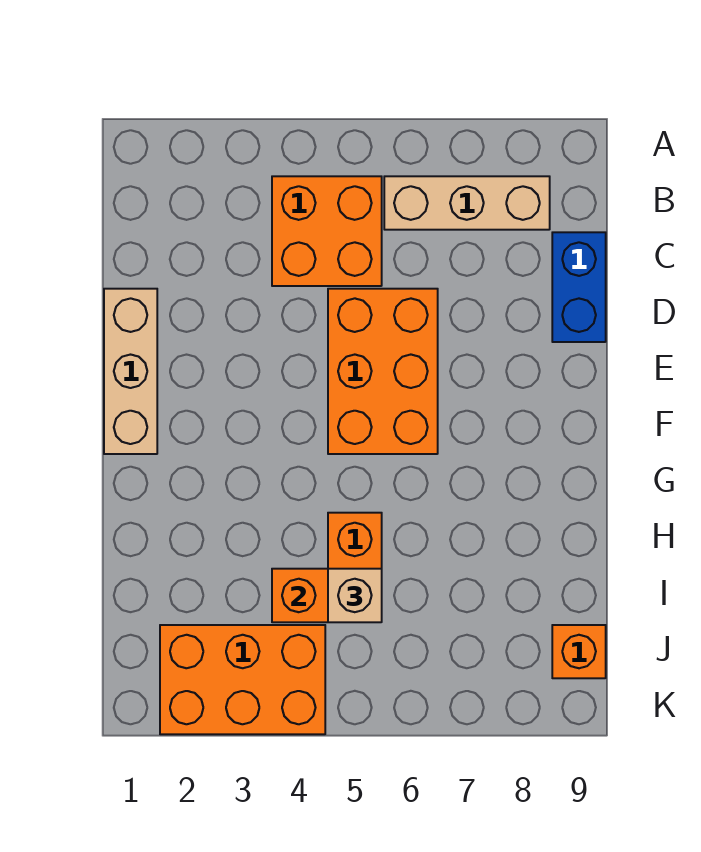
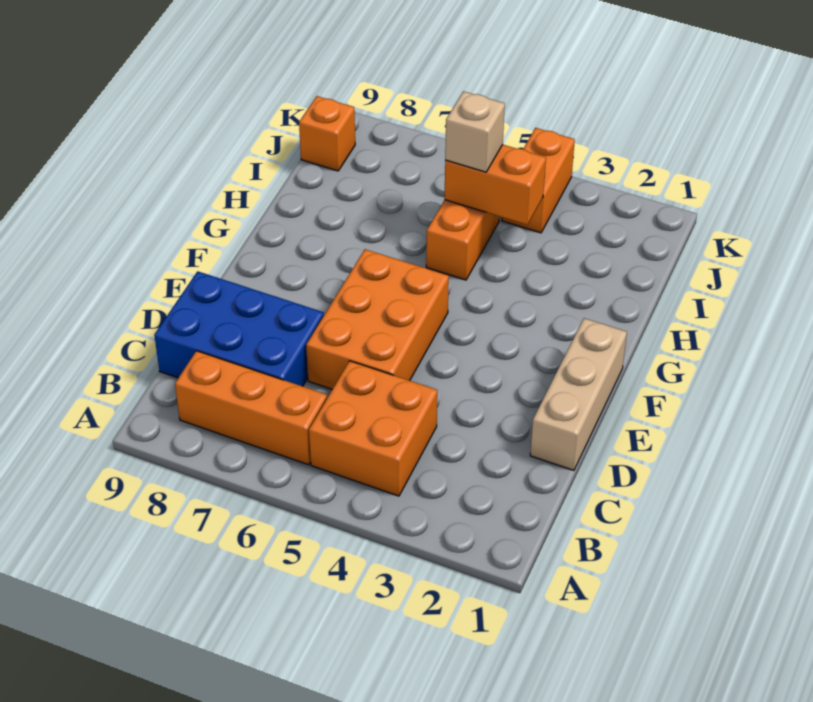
tan 1x3 brick [384,176,550,230] -> orange 1x3 brick [175,351,327,465]
blue 1x2 brick [552,232,606,342] -> blue 2x3 brick [154,271,324,386]
orange 2x3 brick [160,625,325,734] -> orange 1x2 brick [502,128,575,233]

